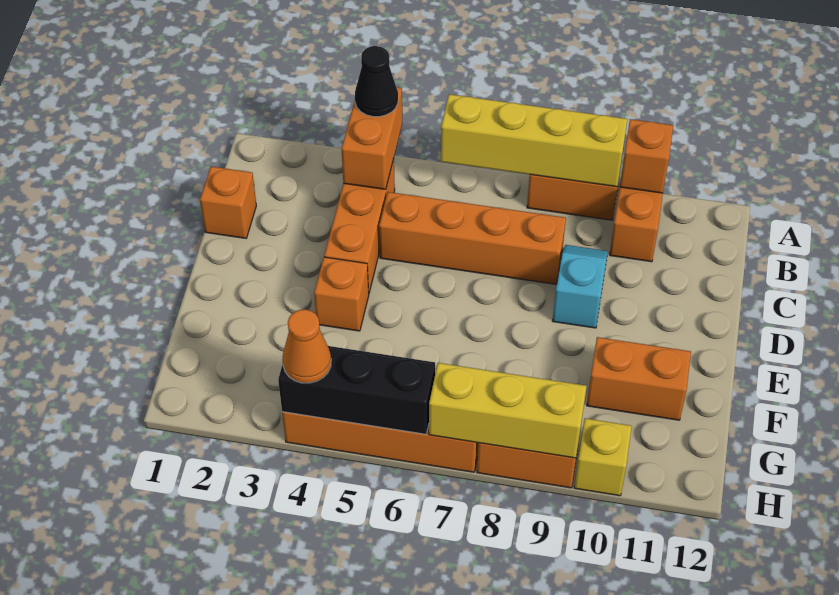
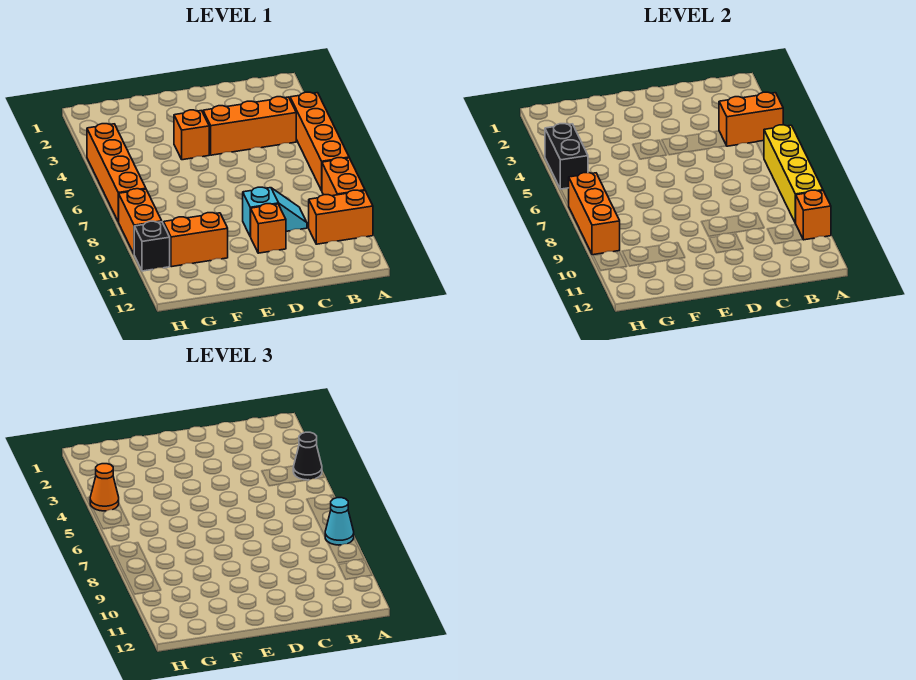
none -> cyan 1x1 cone [325,498,354,545]
orange 1x1 brick [200,167,256,238] -> orange 1x1 brick moved to [251,204,286,253]
orange 1x4 brick [379,192,566,284] -> orange 1x4 brick moved to [290,92,349,191]
orange 1x2 brick [587,337,691,420] -> orange 1x2 brick turned to [164,213,228,267]
black 1x3 brick [278,346,435,434] -> black 1x2 brick [545,124,588,189]
yellow 1x3 brick [429,363,587,458] -> orange 1x3 brick [569,173,620,255]
yellow 1x1 brick [574,418,632,496] -> black 1x1 brick [134,221,170,271]

